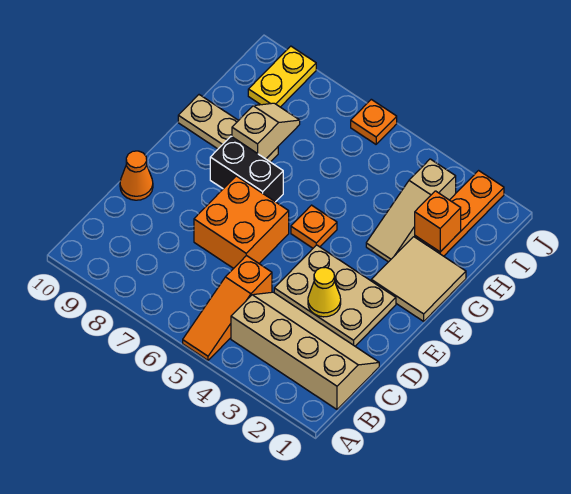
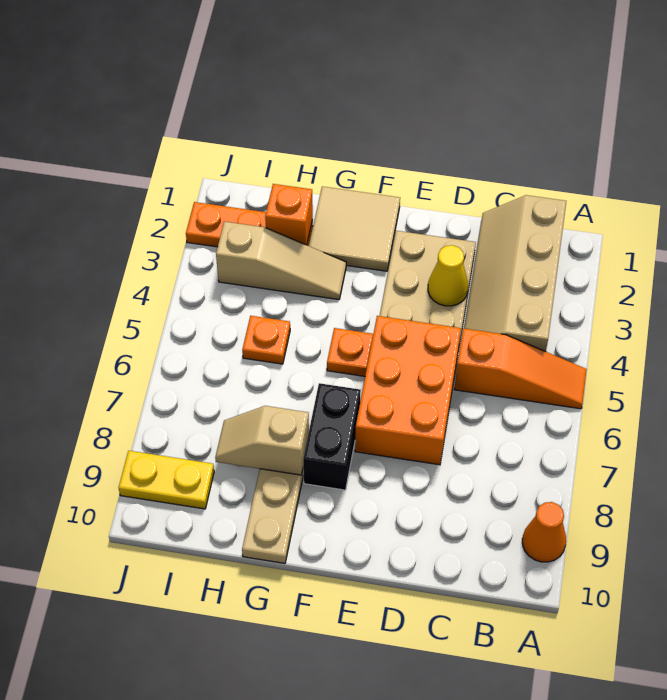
orange 2x2 brick [194,176,289,268] -> orange 2x3 brick [355,316,461,465]
orange 1x1 cone [120,151,153,200] -> orange 1x1 cone moved to [522,502,566,562]
orange 1x1 plate [351,99,397,144] -> orange 1x1 plate moved to [242,316,290,364]

